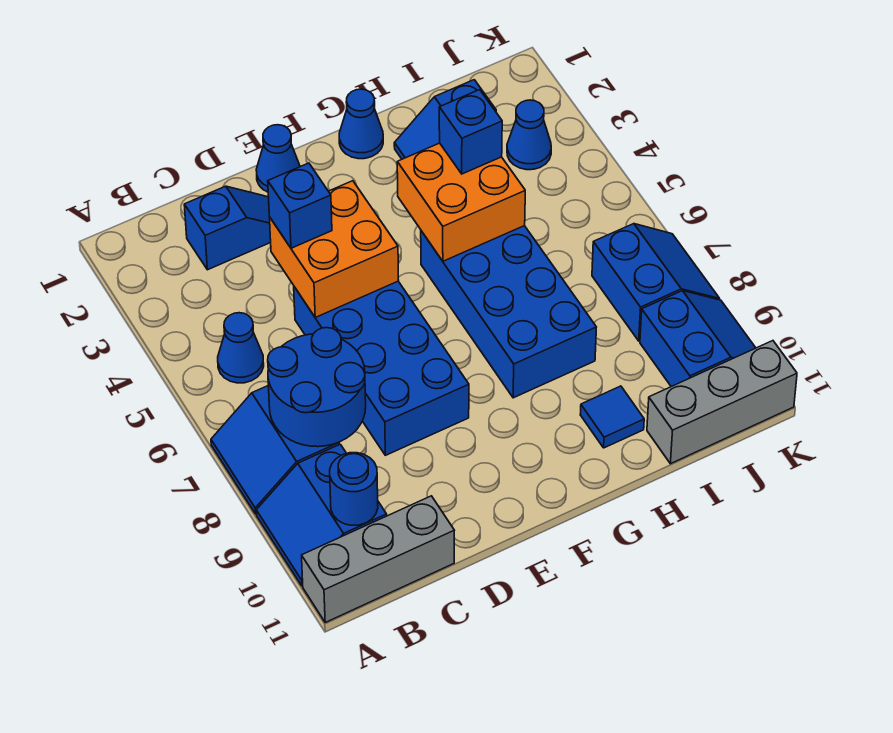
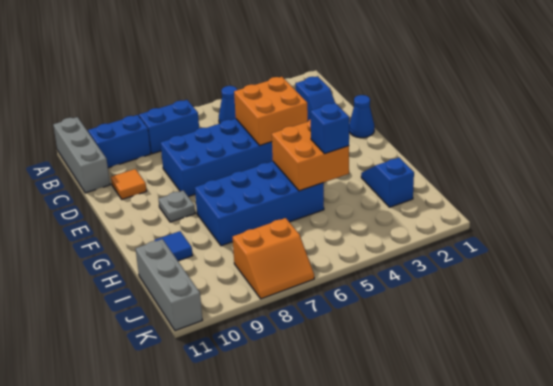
blue 2x2 round brick [268,328,366,447] -> none
blue 1x1 round brick [330,453,378,525] -> none
blue 1x1 brick [268,163,332,248] -> none
none -> orange 1x1 tile [111,169,147,199]
none -> grey 1x1 plate [159,191,195,222]
blue 1x1 cone [339,89,383,159] -> none
blue 1x1 cone [507,100,551,170] -> none
blue 2x2 slope [592,224,720,341] -> orange 2x2 slope [233,218,314,299]
blue 2x2 slope [640,291,756,387] -> none

